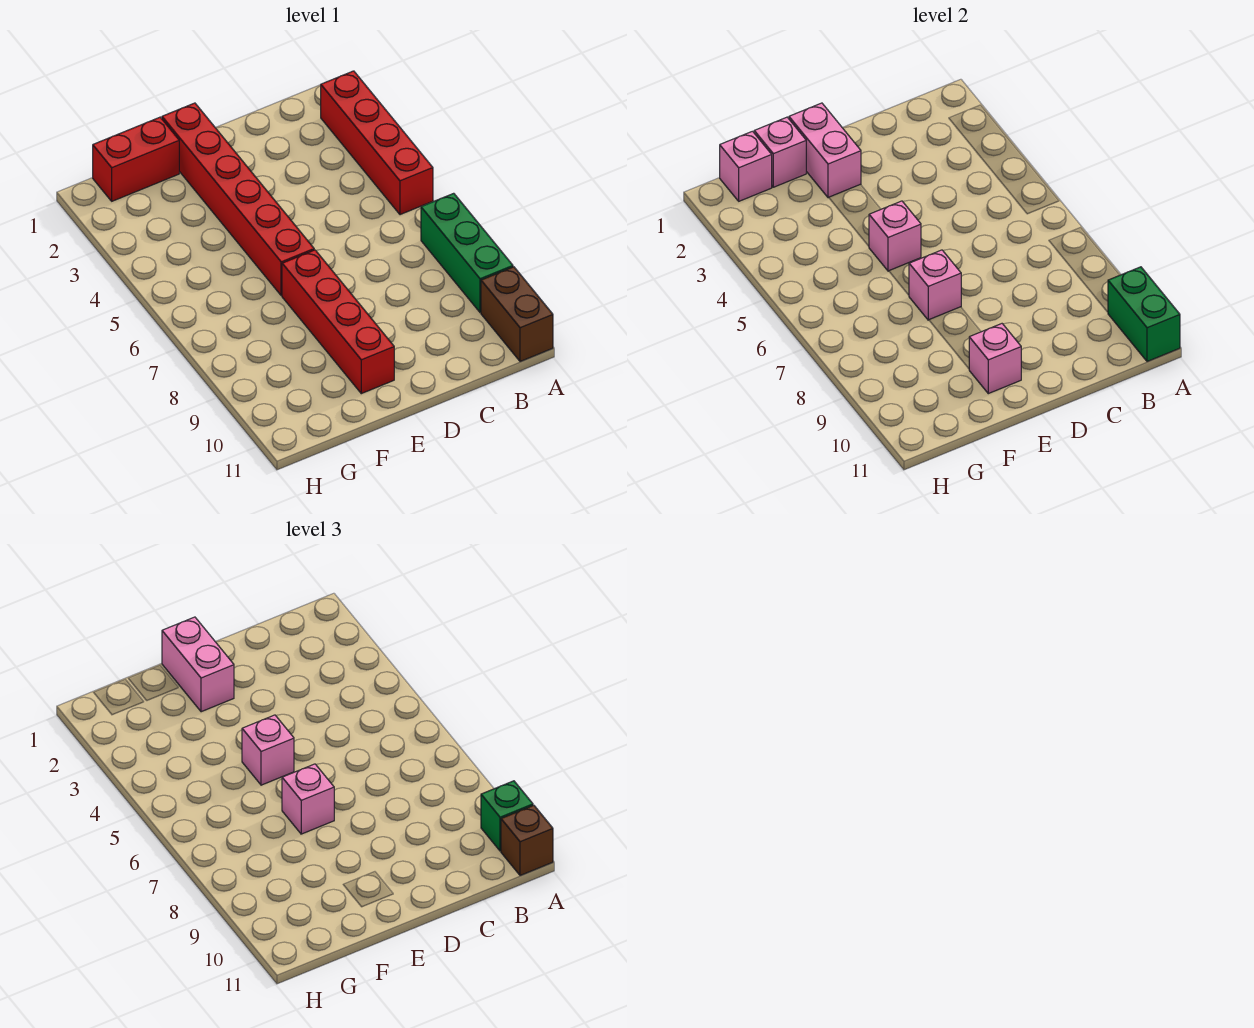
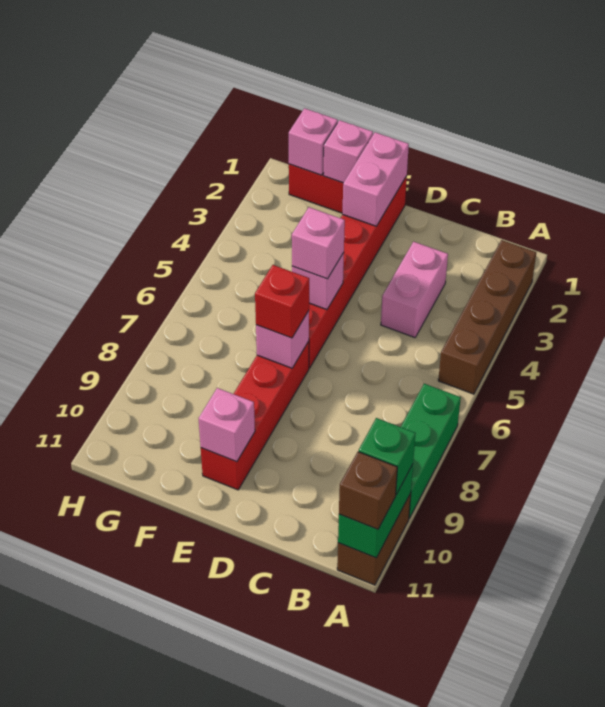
red 1x4 brick [321,71,433,215] -> brown 1x4 brick [438,240,536,394]
pink 1x2 brick [162,617,234,712] -> pink 1x2 brick moved to [381,242,448,338]
pink 1x1 brick [282,764,334,834] -> red 1x1 brick [255,265,309,338]

